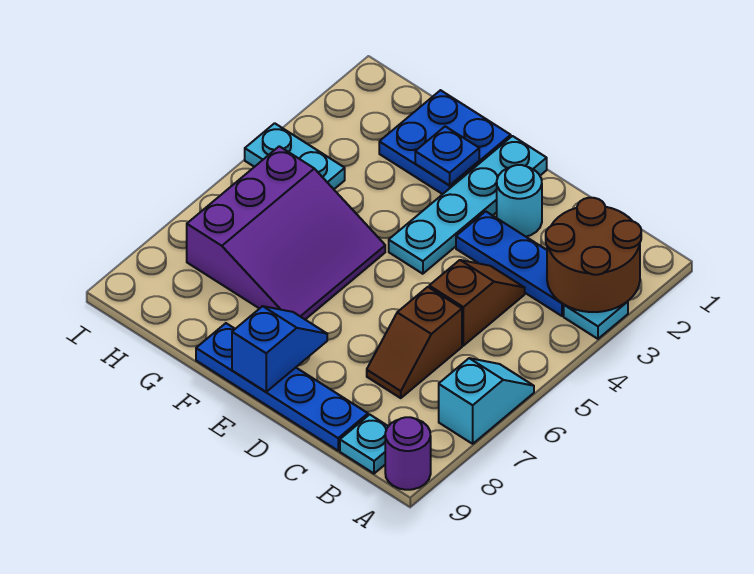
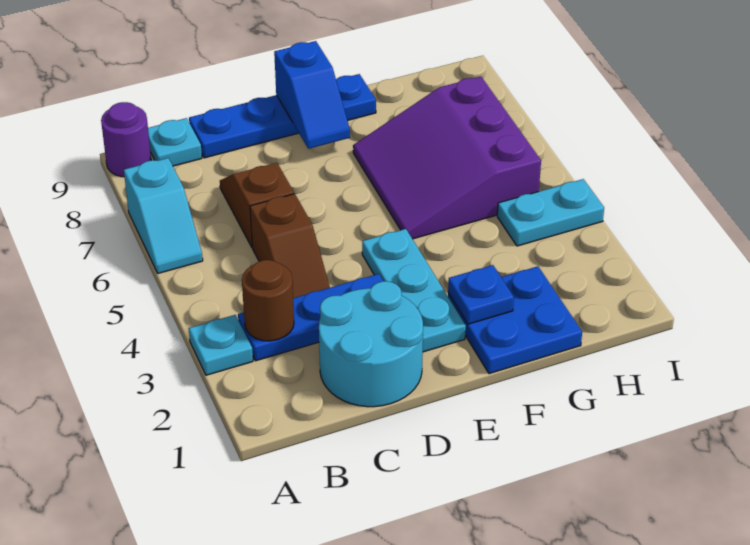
brown 2x2 round brick [546,198,641,312] -> brown 1x1 round brick [242,260,294,341]
cyan 1x1 round brick [497,165,542,236] -> cyan 2x2 round brick [319,281,423,407]
cyan 1x4 plate [389,136,547,274] -> cyan 1x3 plate [362,229,466,352]

